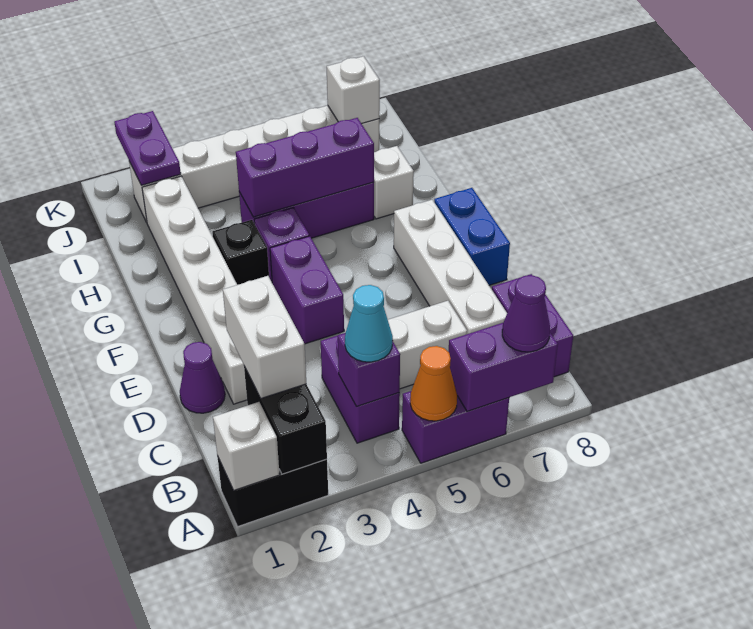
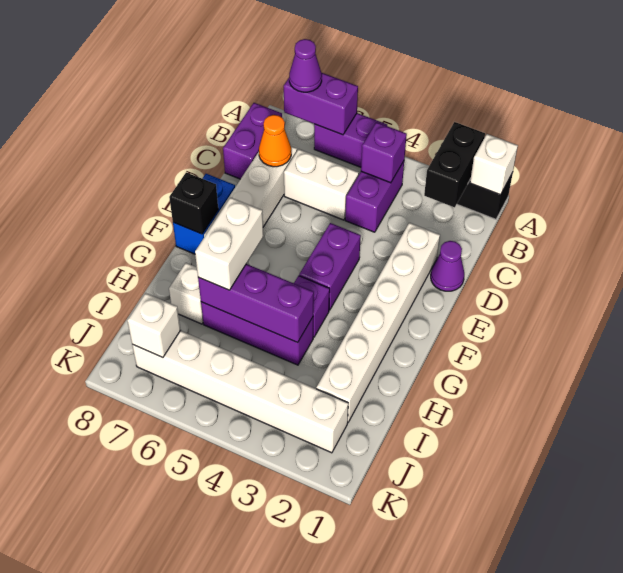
orange 1x1 cone [410,346,457,421] -> orange 1x1 cone moved to [259,115,291,167]
white 1x2 brick [223,276,306,399] -> white 1x2 brick moved to [195,198,264,290]
cyan 1x1 cone [345,285,393,362] -> none
black 1x1 brick [212,220,269,285] -> black 1x1 brick moved to [169,172,218,234]
purple 1x2 plate [114,111,181,185] -> none

